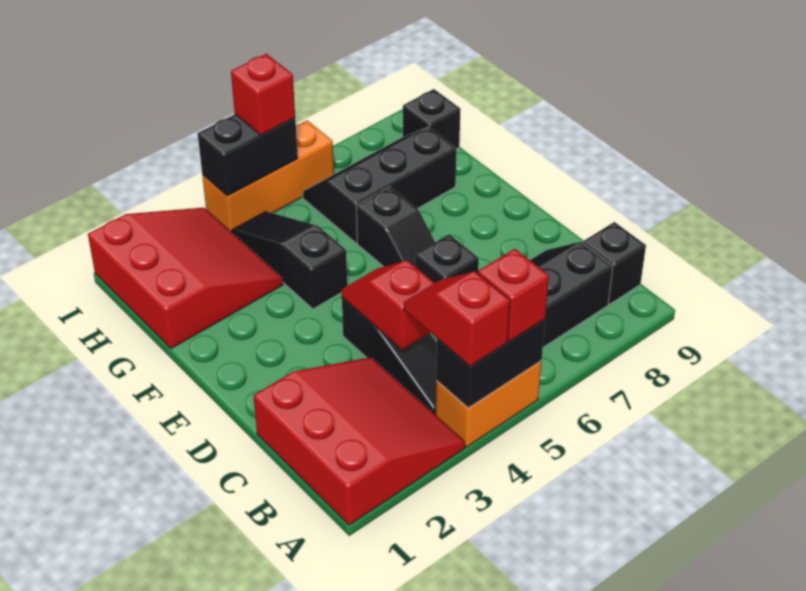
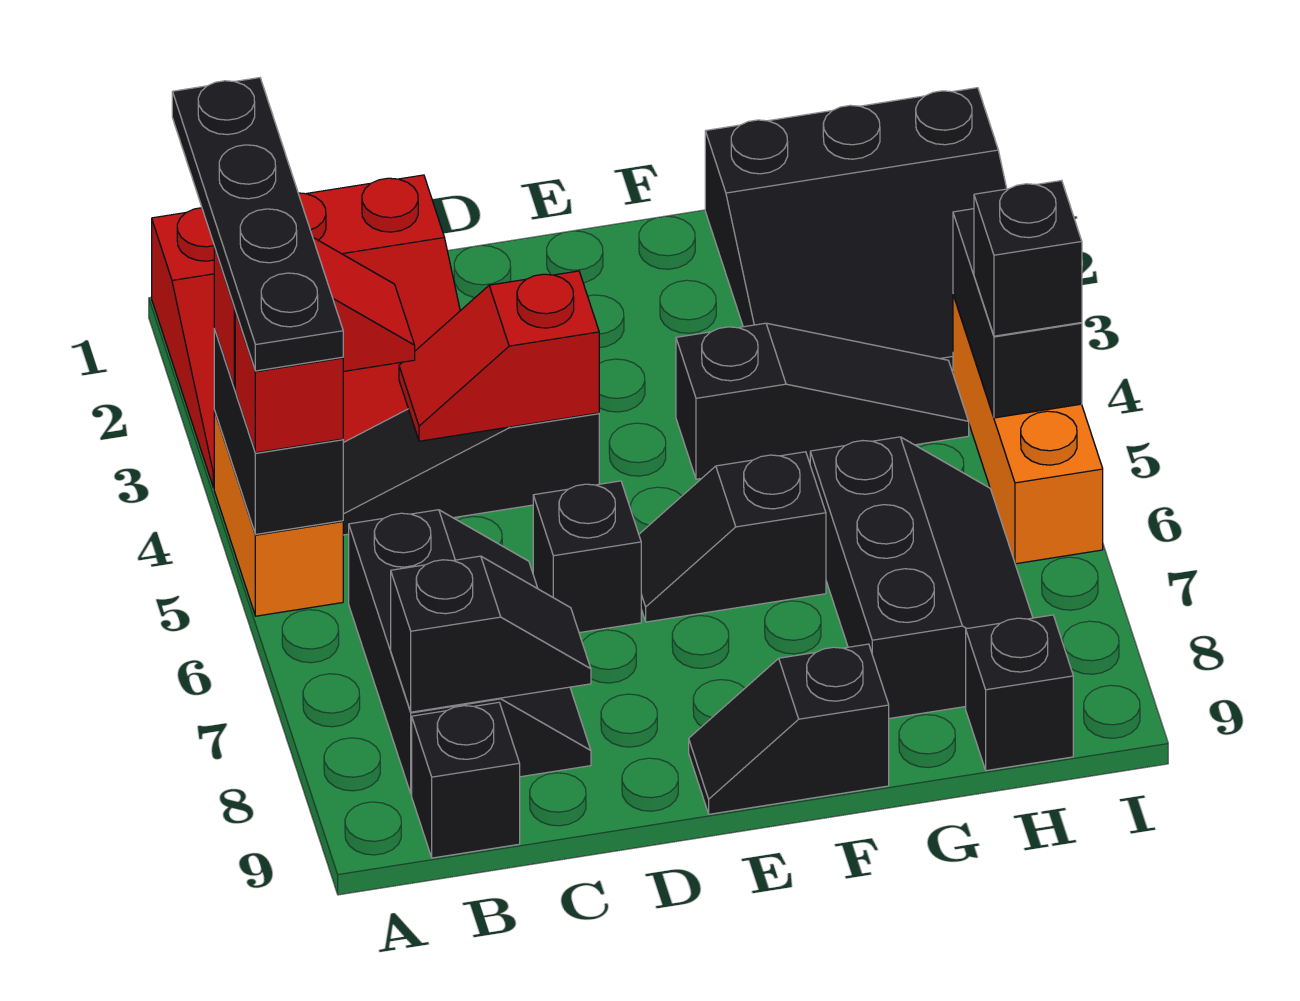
none -> black 1x4 plate [172,78,343,371]
none -> black 1x2 slope [391,556,591,712]
red 1x2 slope [341,260,434,350] -> red 1x2 slope turned to [399,271,599,441]
none -> black 1x2 slope [689,644,889,814]
red 3x3 slope [88,208,283,349] -> black 3x3 slope [705,88,1007,371]
red 1x1 brick [231,54,295,135] -> black 1x1 brick [974,180,1082,336]

